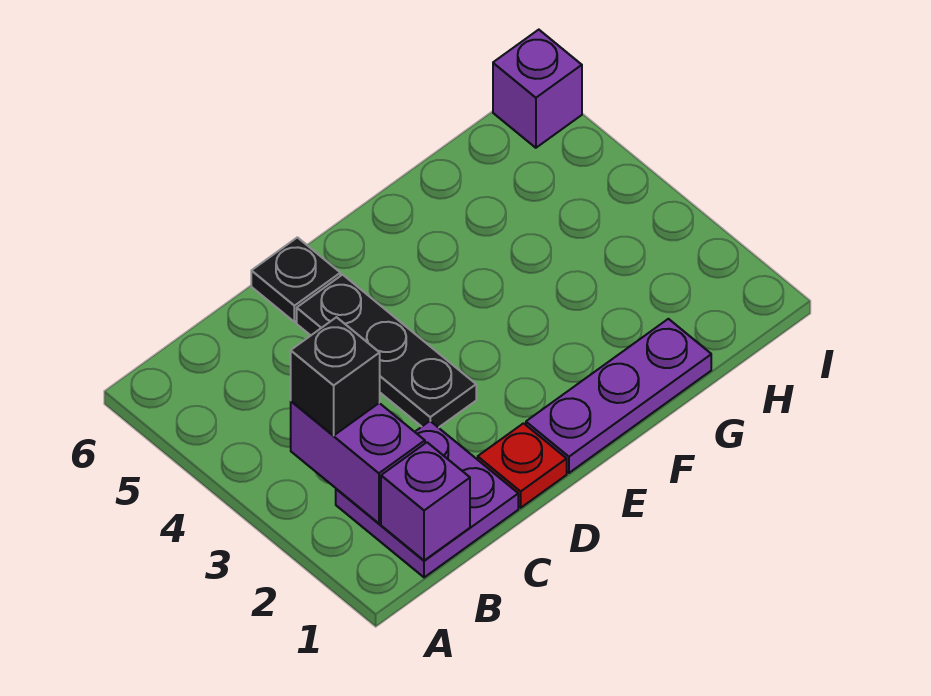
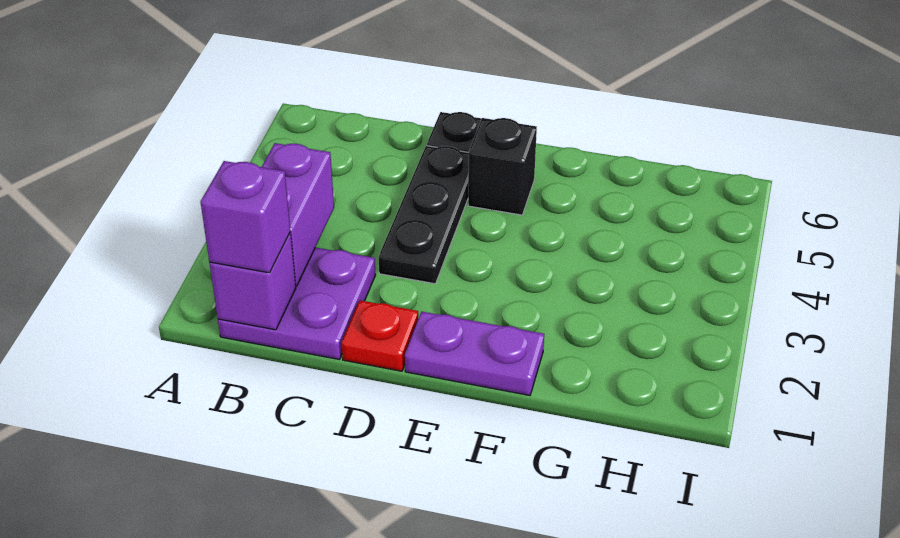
black 1x1 brick [291,317,380,435] -> black 1x1 brick moved to [468,118,537,215]
purple 1x3 plate [526,319,711,473] -> purple 1x2 plate [405,312,544,395]
purple 1x1 brick [493,30,582,148] -> purple 1x1 brick moved to [201,161,290,273]

